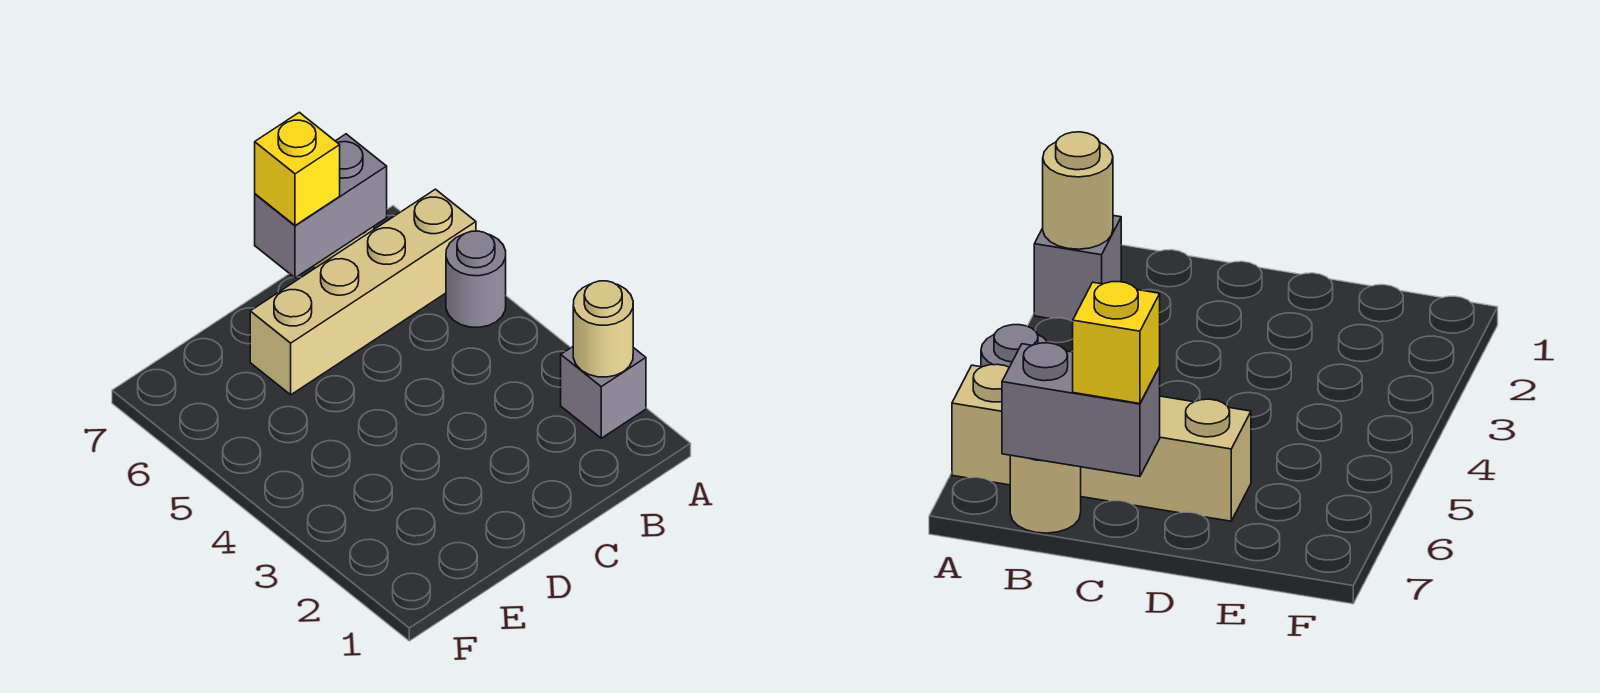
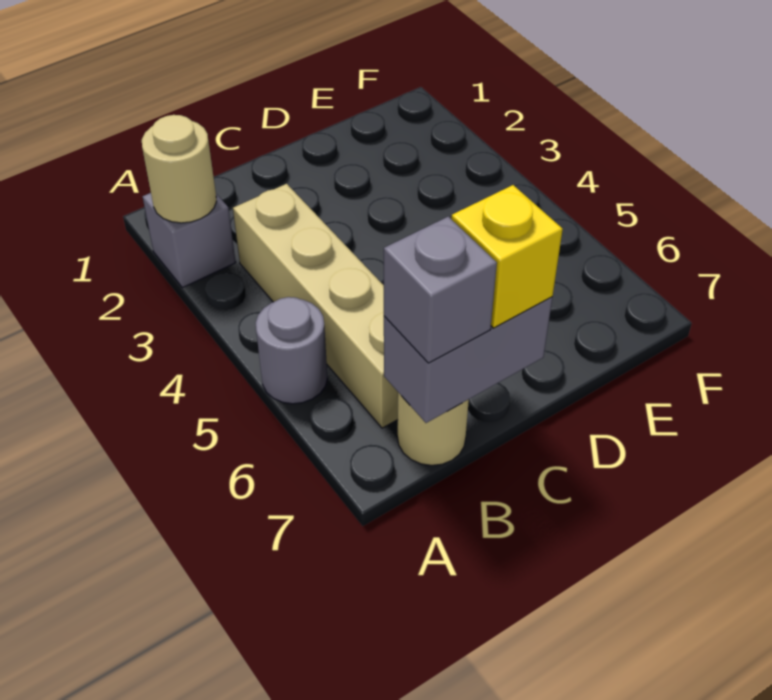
tan 1x4 brick [250,189,476,395] -> tan 1x4 brick turned to [233,184,398,428]
none -> grey 1x1 brick [384,216,497,363]

